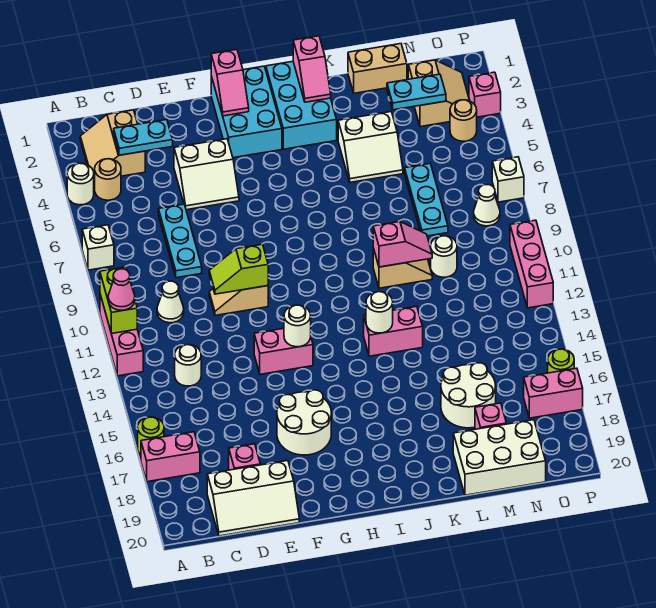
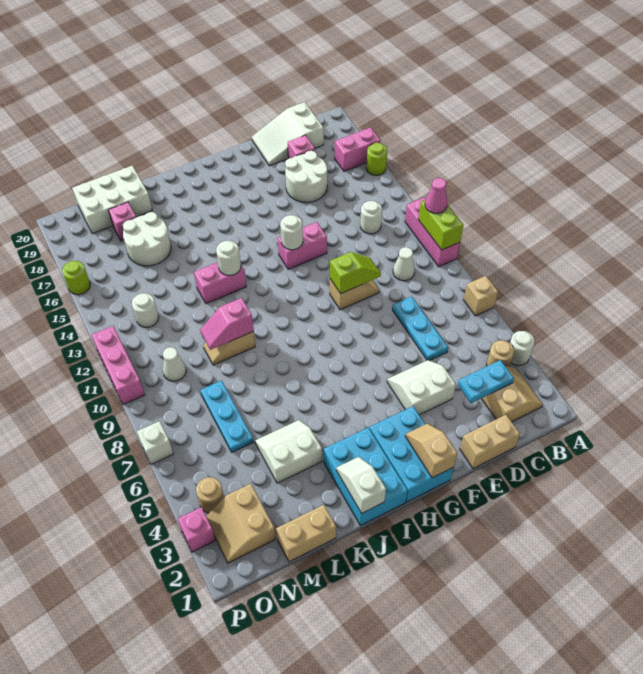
white 1x1 brick [82,225,114,270] -> tan 1x1 brick [464,276,498,316]
white 2x3 slope [207,461,299,536] -> white 2x3 slope turned to [252,102,324,166]
none -> tan 1x2 brick [460,415,520,469]
white 2x2 round brick [277,390,331,455] -> white 2x2 round brick moved to [285,151,327,202]
pink 1x2 slope [211,50,249,116] -> tan 1x2 slope [405,424,457,478]
pink 1x2 slope [293,36,331,102] -> white 1x2 slope [336,457,386,513]
cyan 1x2 plate [387,74,446,110] -> none
white 1x1 round brick [431,236,457,277] -> white 1x1 round brick moved to [132,293,159,327]
white 1x1 cone [474,185,500,226] -> white 1x1 cone moved to [163,347,186,381]
pink 1x2 brick [524,368,583,418] -> none

